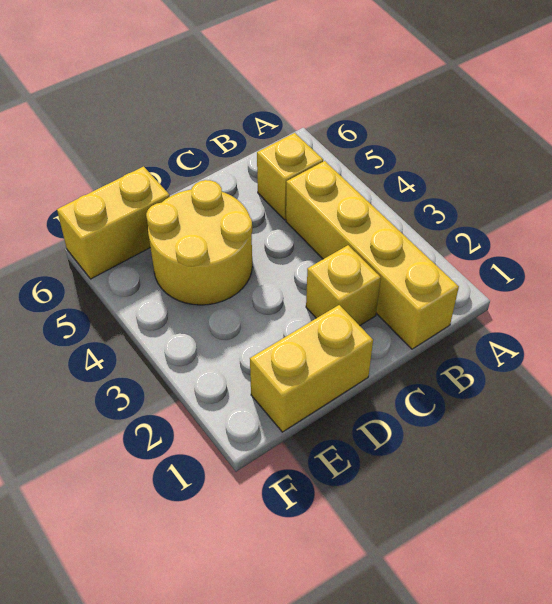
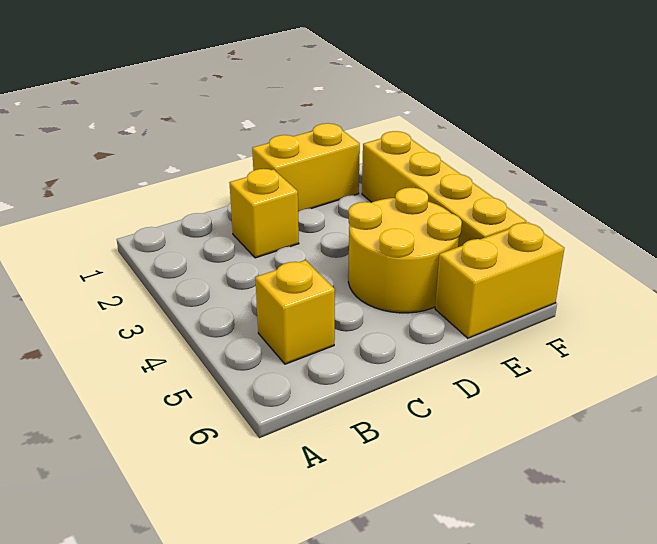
yellow 1x4 brick [286,161,459,349] -> yellow 1x4 brick moved to [362,131,527,247]

